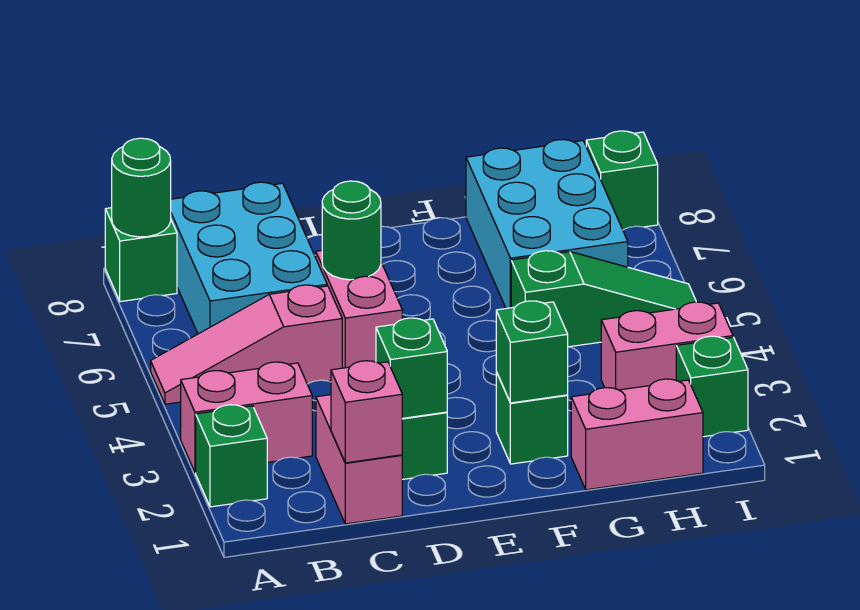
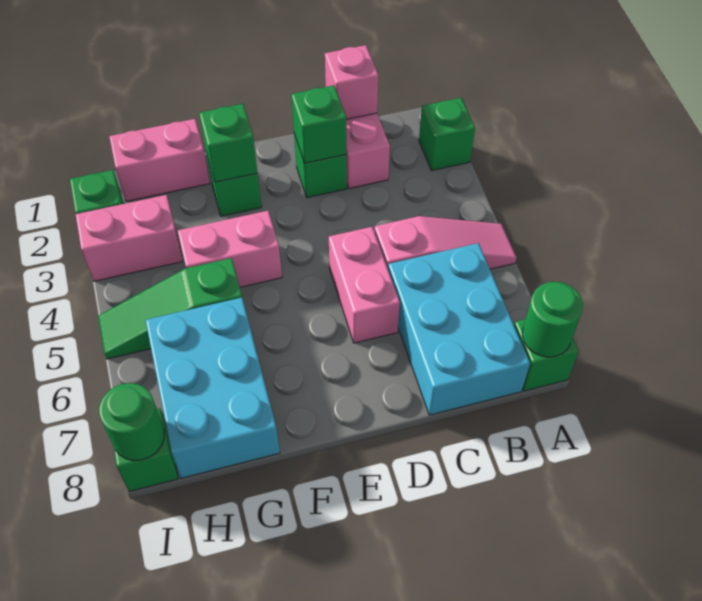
pink 1x2 brick [181,362,312,473] -> pink 1x2 brick moved to [178,211,282,287]
green 1x1 round brick [322,181,381,280] -> green 1x1 round brick moved to [99,383,164,461]

